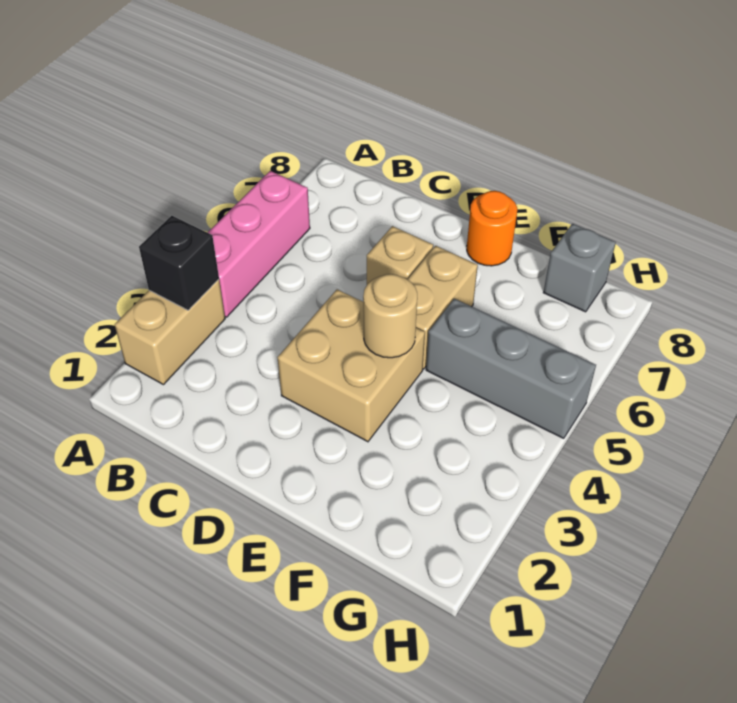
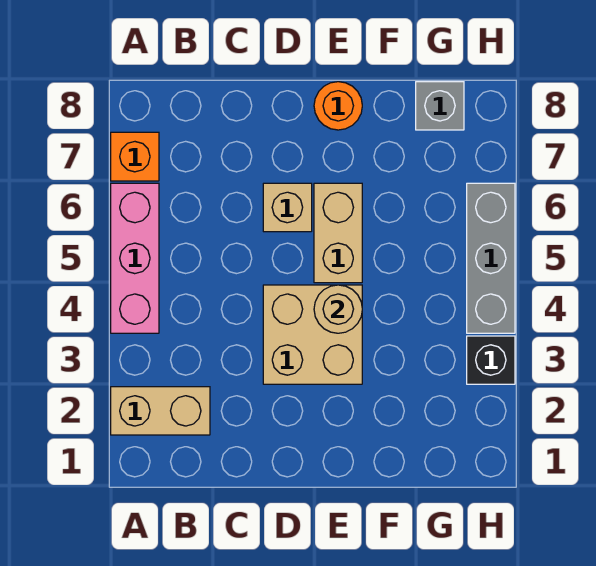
tan 1x2 brick [115,279,225,385] -> tan 1x2 brick turned to [111,387,210,435]
black 1x1 brick [139,216,219,310] -> black 1x1 brick moved to [467,336,515,384]
none -> orange 1x1 brick [111,132,159,181]
grey 1x3 brick [426,299,596,438] -> grey 1x3 brick turned to [467,183,515,333]

